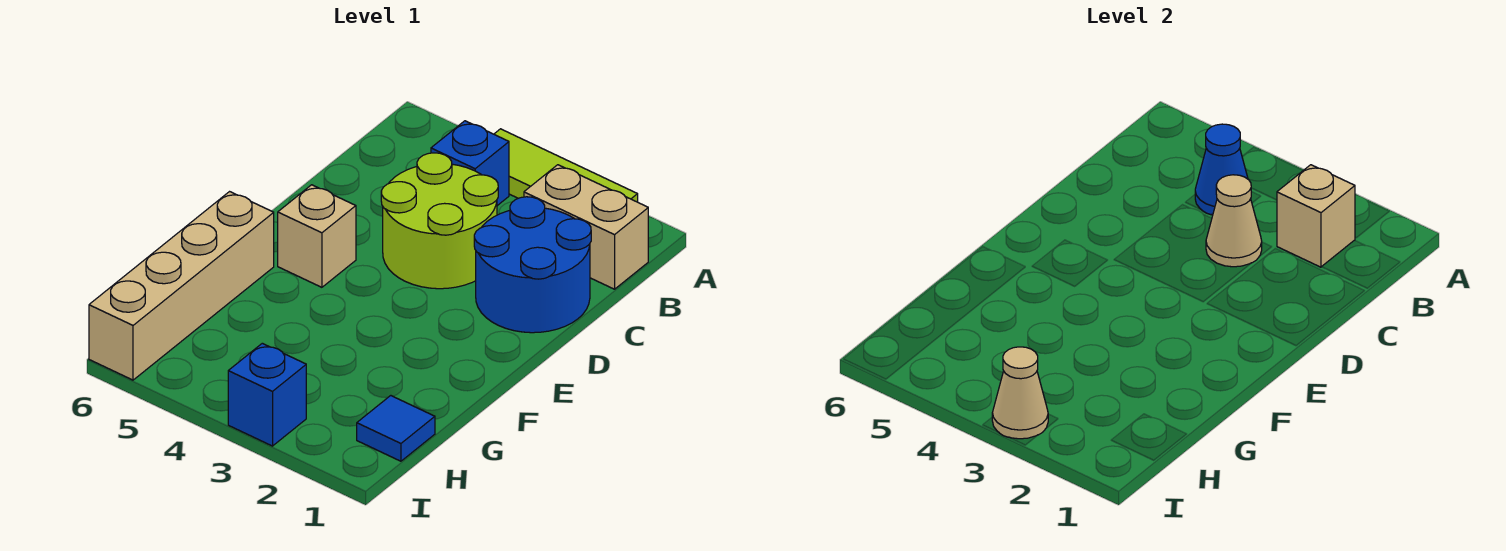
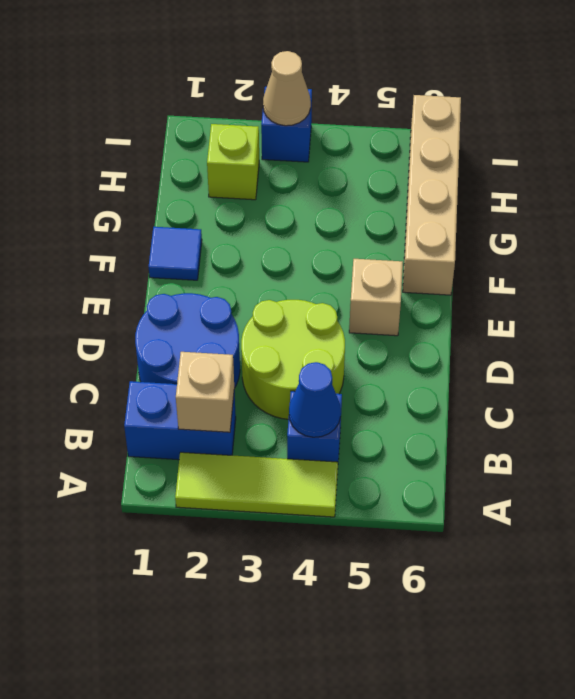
tan 1x2 brick [524,165,648,289] -> blue 1x2 brick [124,381,236,460]
tan 1x1 cone [1206,175,1262,267] -> none
blue 1x1 tile [357,396,435,461] -> blue 1x1 tile moved to [149,227,202,280]
none -> lime 1x1 brick [207,124,259,200]

